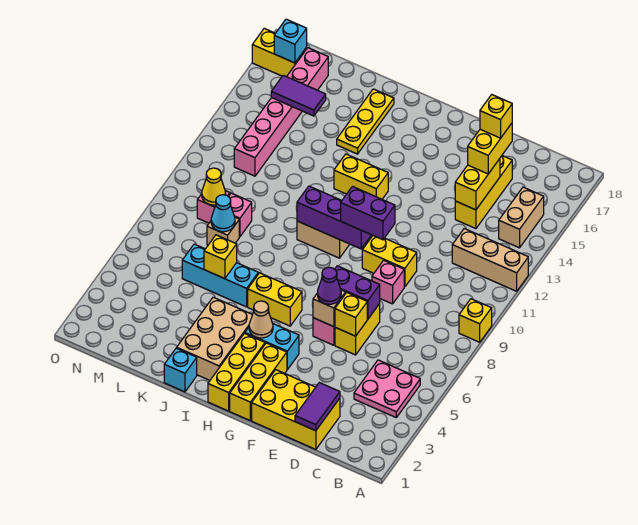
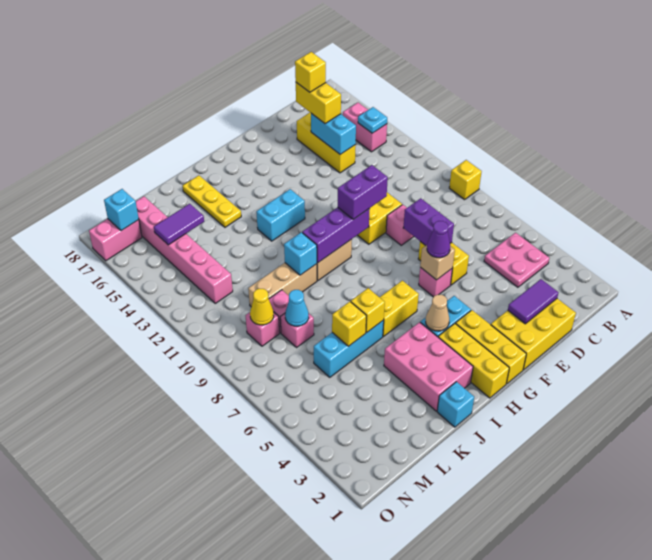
tan 1x3 brick [452,229,528,291] -> tan 1x3 brick moved to [248,263,317,307]
tan 1x2 brick [499,187,544,248] -> pink 1x2 brick [343,103,387,152]
none -> cyan 1x1 plate [358,107,387,133]
purple 1x2 tile [295,383,340,431] -> purple 1x2 tile turned to [508,279,558,324]
yellow 1x2 brick [455,159,500,210] -> cyan 1x2 brick [311,113,356,154]
yellow 1x1 brick [335,293,367,336] -> yellow 1x1 brick moved to [351,288,385,333]
purple 1x2 brick [335,266,380,319] -> purple 1x2 brick turned to [403,198,454,246]
yellow 1x2 brick [334,154,388,199] -> cyan 1x2 brick [256,189,305,241]
tan 2x3 brick [177,297,252,380] -> pink 2x3 brick [384,322,473,411]
none -> cyan 1x1 brick [284,232,317,275]
tan 1x1 brick [207,217,239,245] -> pink 1x1 brick [280,314,314,347]
yellow 1x2 brick [252,28,307,77] -> pink 1x2 brick [89,219,142,261]

